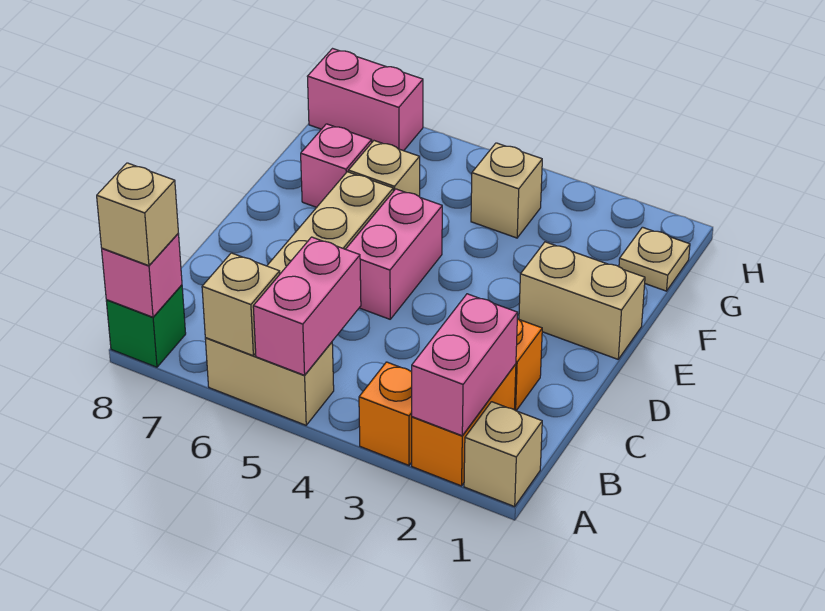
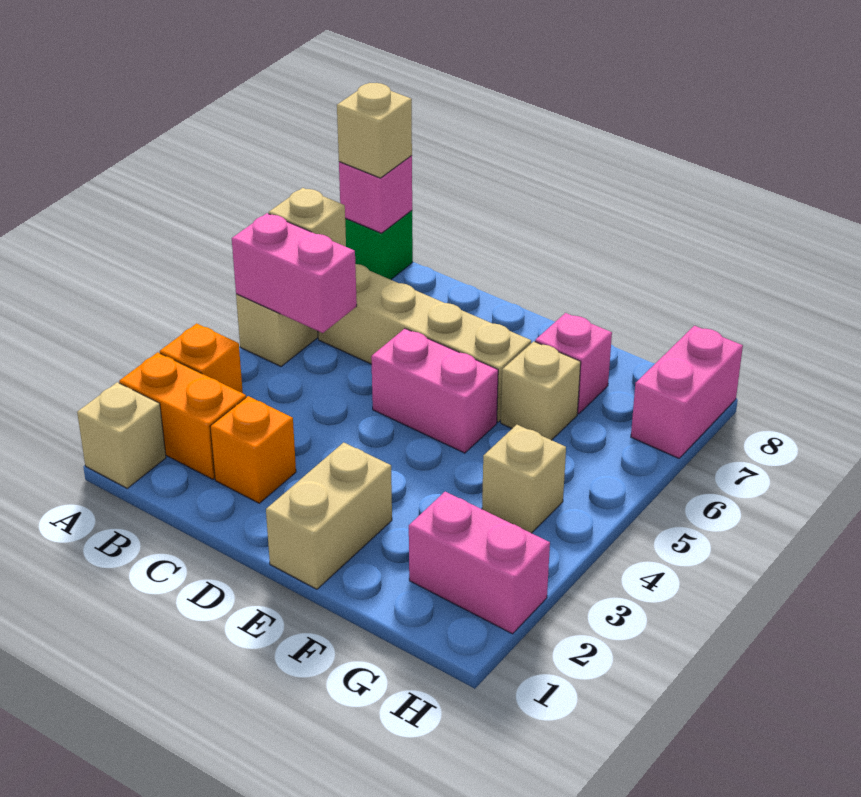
pink 1x2 brick [412,294,518,436] -> pink 1x2 brick moved to [409,492,550,634]
tan 1x1 plate [619,227,690,291] -> none

